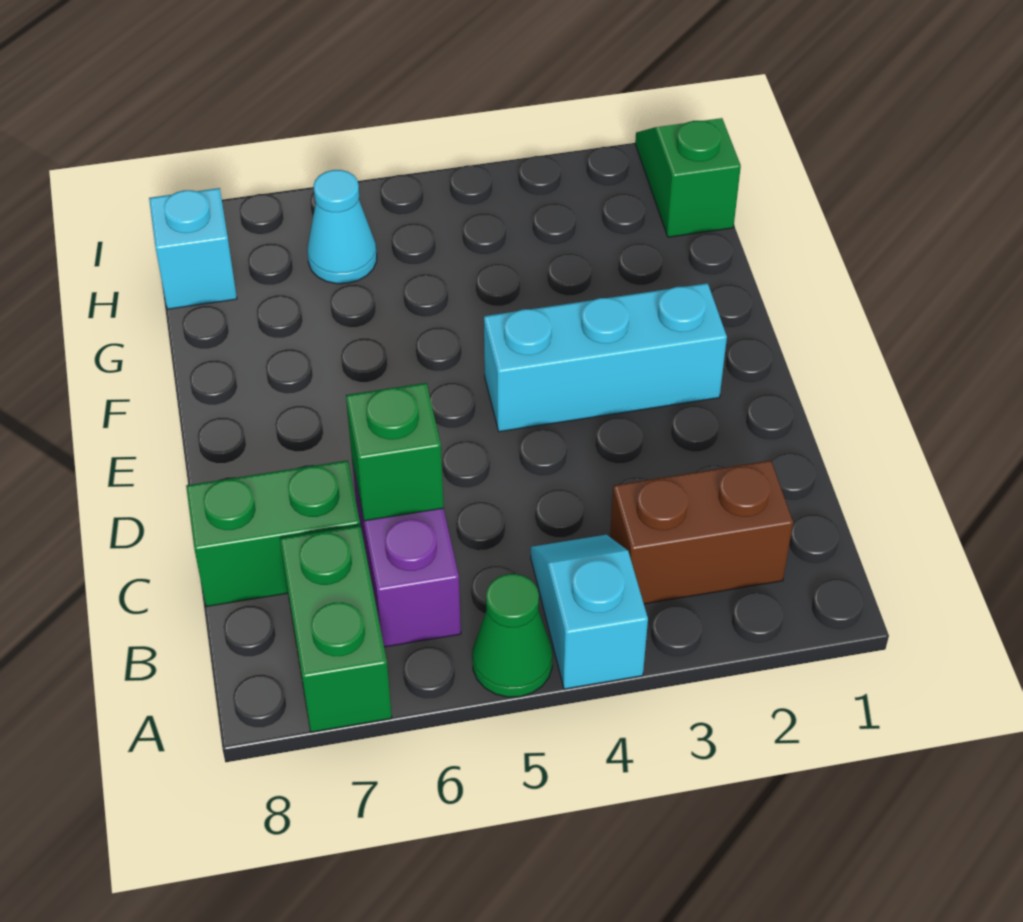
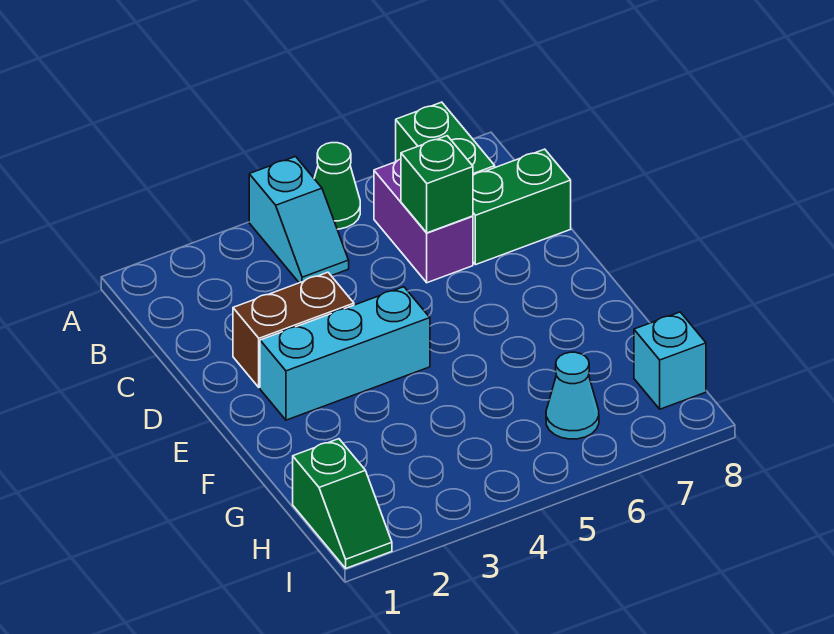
brown 1x2 brick [610,461,793,604] -> brown 1x2 brick moved to [233,272,354,388]

